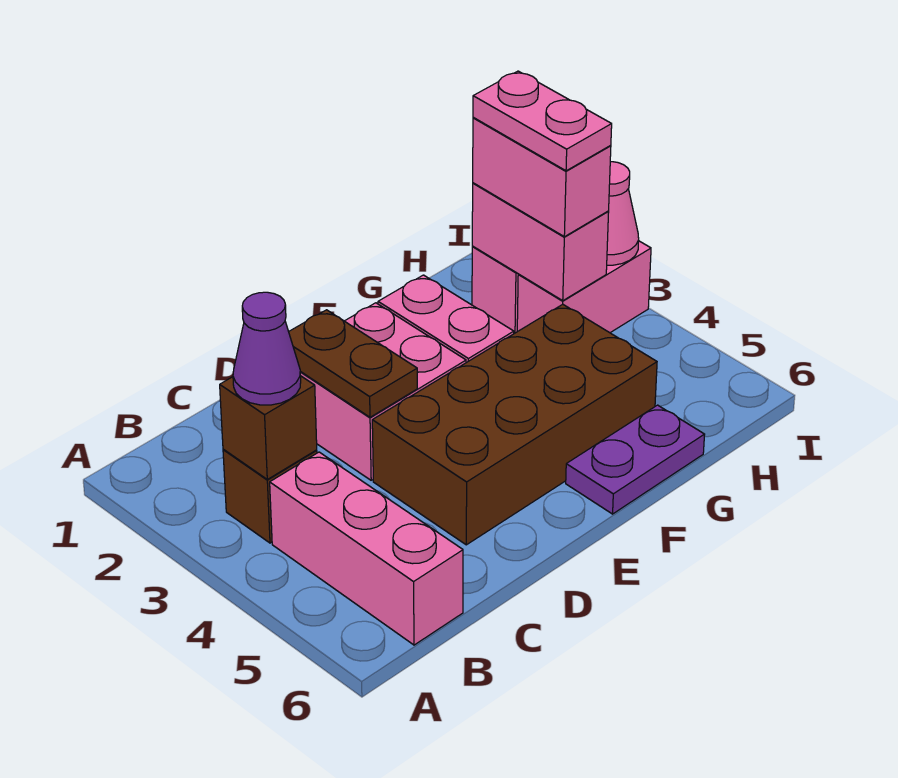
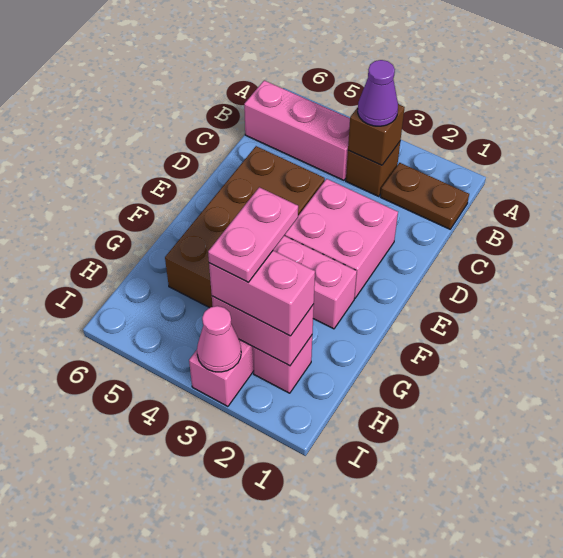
brown 1x2 plate [289,310,417,417] -> brown 1x2 plate moved to [381,163,469,229]
purple 1x2 plate [566,405,705,514] -> none
pink 1x2 plate [473,71,612,171] -> pink 1x2 plate turned to [208,187,298,282]

